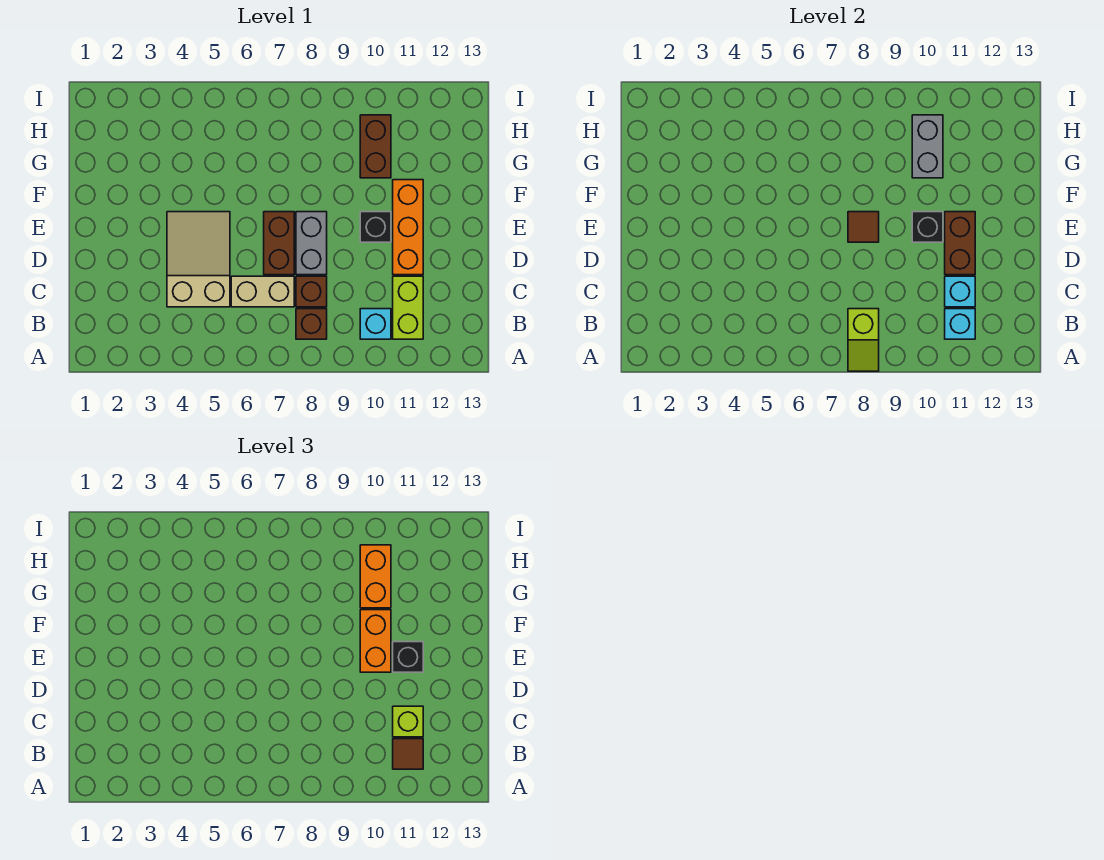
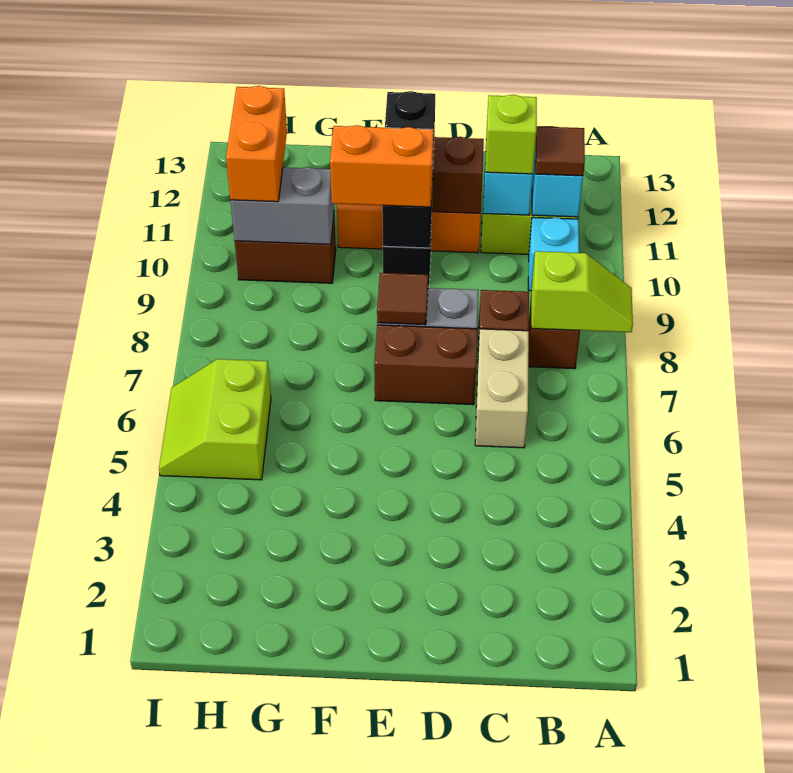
tan 2x3 slope [167,212,230,307] -> none
orange 1x2 brick [360,545,391,608] -> orange 1x2 brick turned to [226,86,287,202]
none -> lime 2x2 slope [159,359,271,480]

